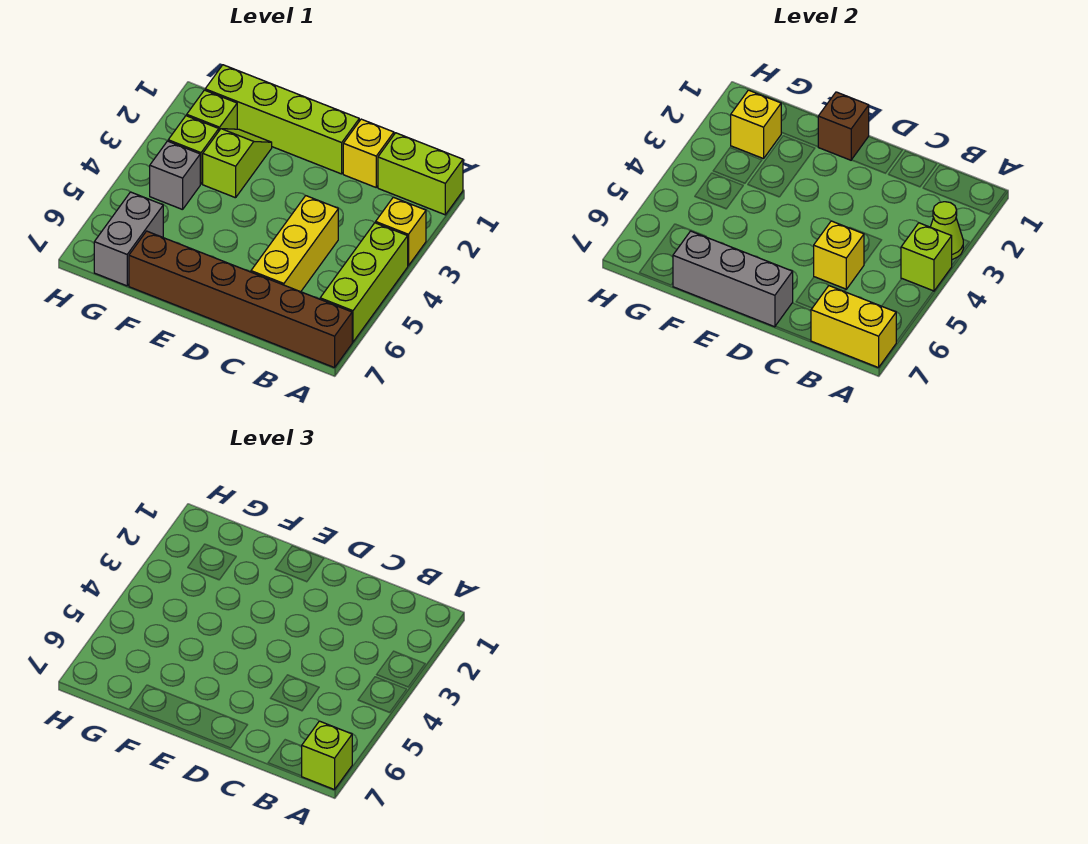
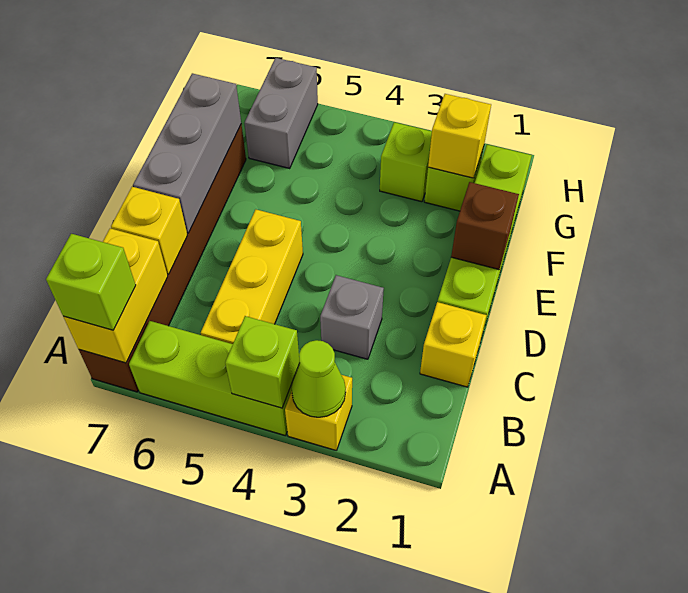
lime 1x2 brick [378,133,463,215] -> none
yellow 1x3 brick [251,196,338,292] -> yellow 1x3 brick turned to [201,210,303,344]
yellow 1x1 brick [814,221,864,289] -> yellow 1x1 brick moved to [111,187,188,274]
lime 1x2 slope [203,129,272,198] -> none
grey 1x1 brick [150,141,200,210] -> grey 1x1 brick moved to [320,275,384,359]
grey 1x2 brick [94,192,163,286] -> grey 1x2 brick turned to [244,58,318,168]

